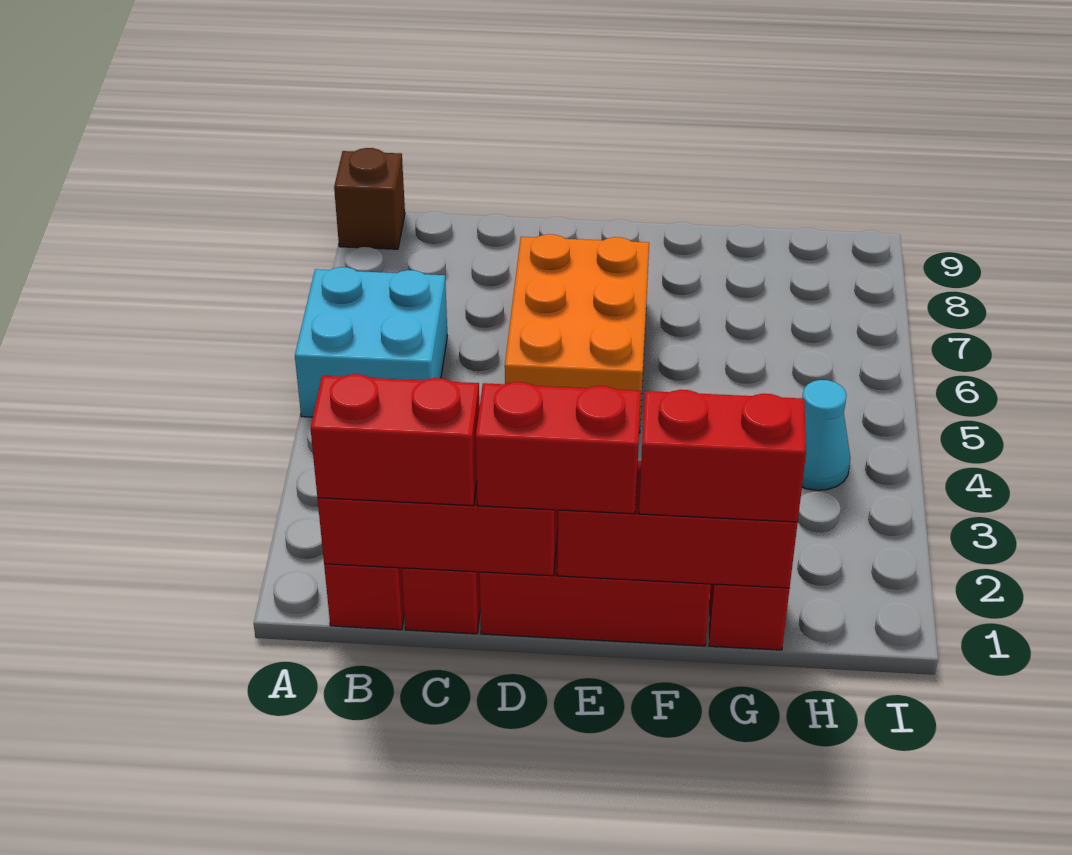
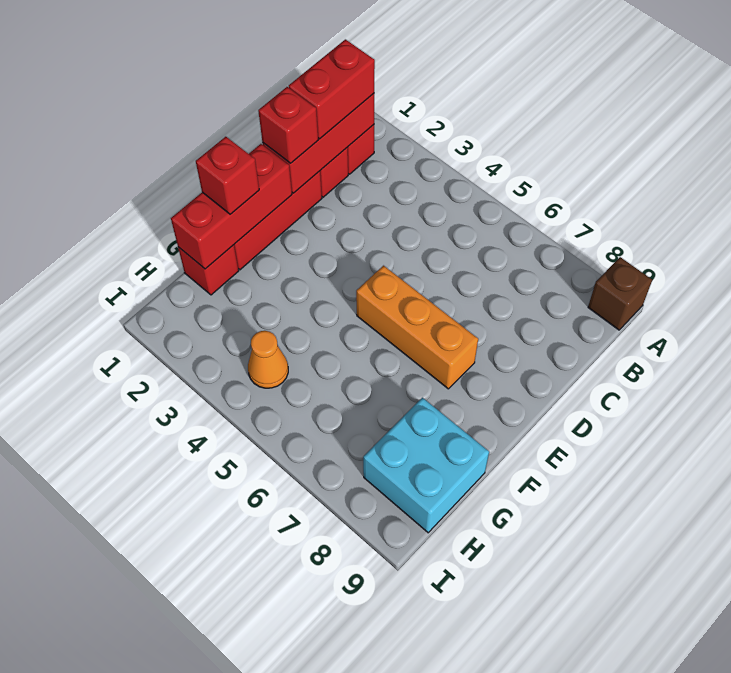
cyan 2x2 brick [295,267,447,417] -> cyan 2x2 brick moved to [363,398,489,533]
red 1x2 brick [476,382,641,514] -> red 1x1 brick [258,87,318,163]
orange 2x3 brick [505,234,649,433] -> orange 1x3 brick [356,266,478,389]
red 1x2 brick [639,390,806,522] -> red 1x1 brick [196,137,259,214]
cyan 1x1 cone [802,380,851,490] -> orange 1x1 cone [248,331,288,388]

